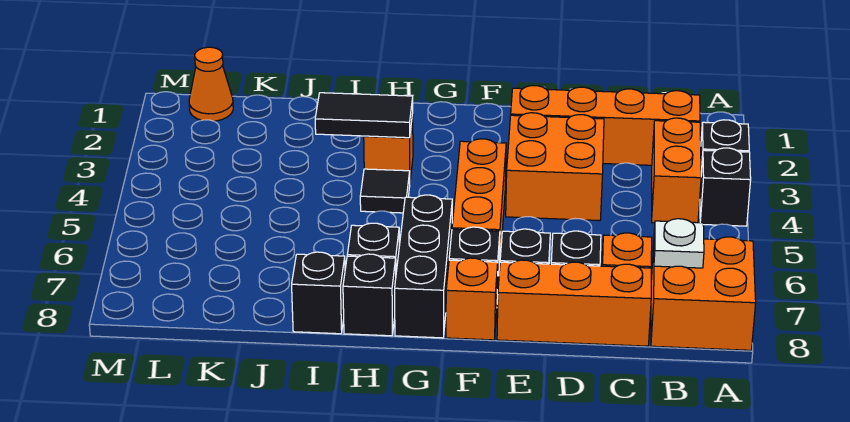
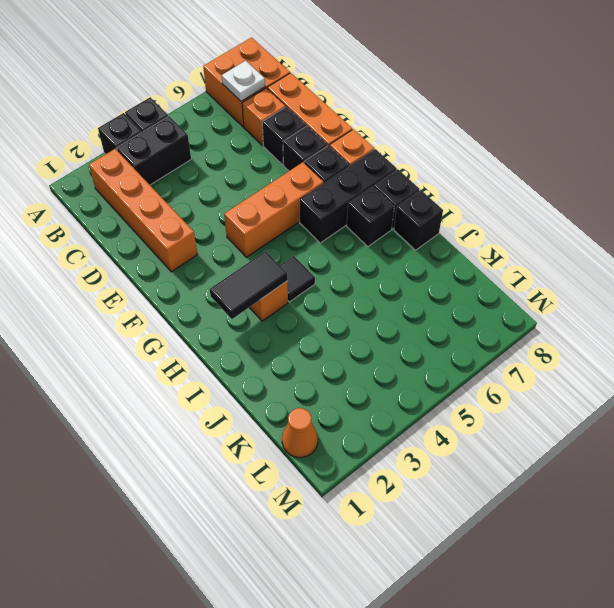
orange 1x2 brick [652,118,701,223] -> black 1x2 brick [117,116,191,185]
orange 2x2 brick [506,113,604,221] -> none
black 1x2 tile [315,93,413,138] -> black 1x2 tile turned to [210,251,288,319]

